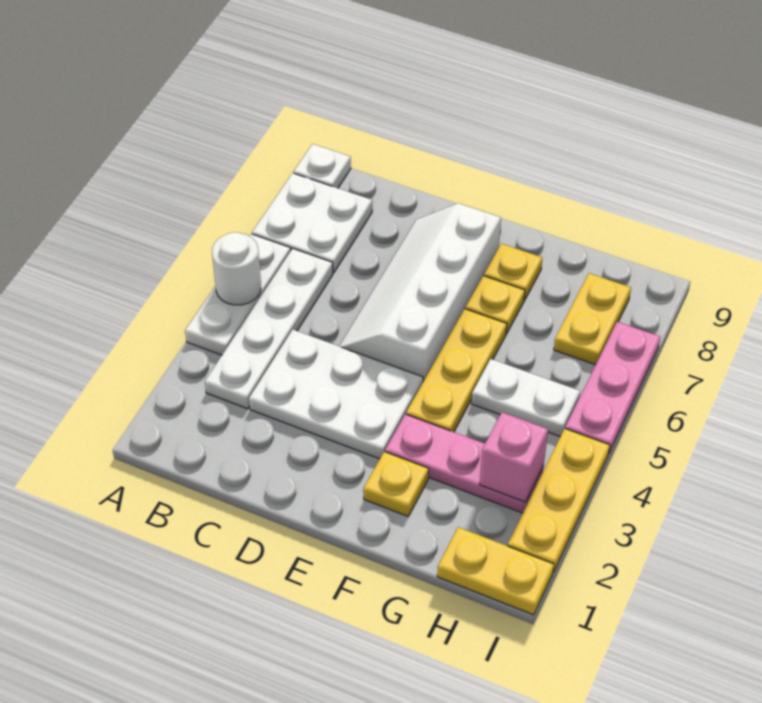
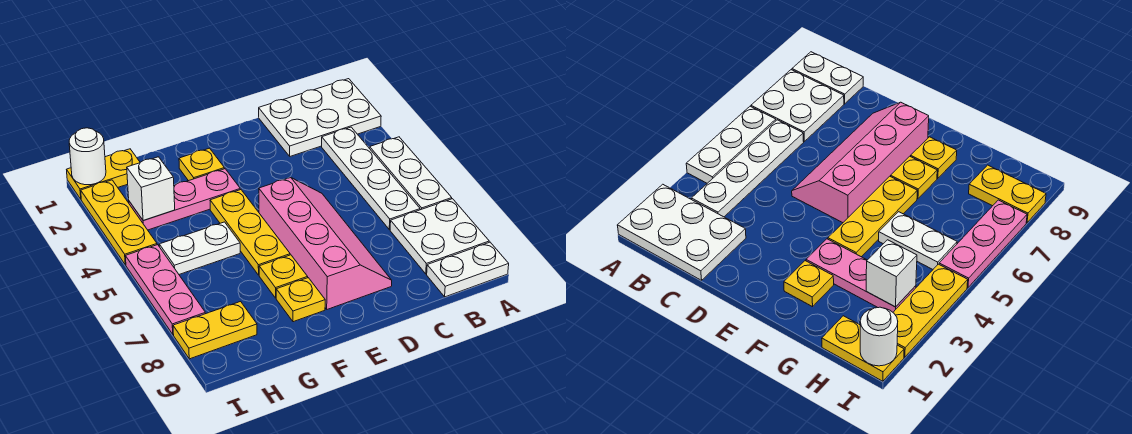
white 1x1 round brick [212,232,261,305] -> white 1x1 round brick moved to [69,128,106,185]
white 1x1 plate [293,144,351,188] -> white 1x2 plate [427,242,509,297]
white 2x3 plate [249,330,423,459] -> white 2x3 plate moved to [259,79,381,156]
white 2x4 slope [339,203,501,381] -> pink 2x4 slope [259,178,392,309]
pink 1x1 brick [480,412,548,502] -> white 1x1 brick [127,157,175,221]
yellow 1x2 plate [554,273,631,365] -> yellow 1x2 plate turned to [173,302,257,359]

